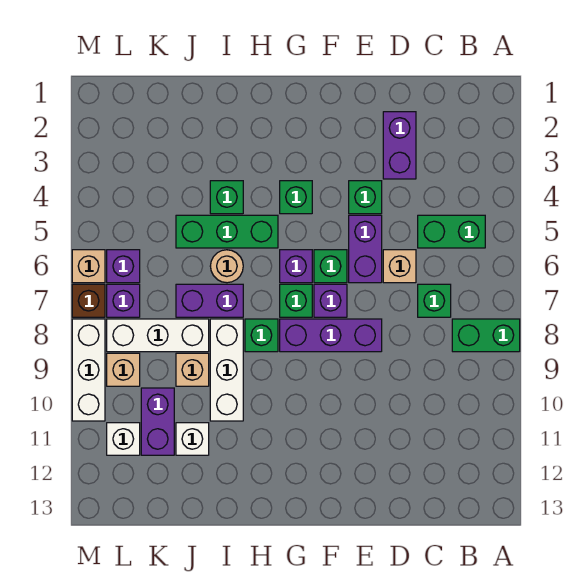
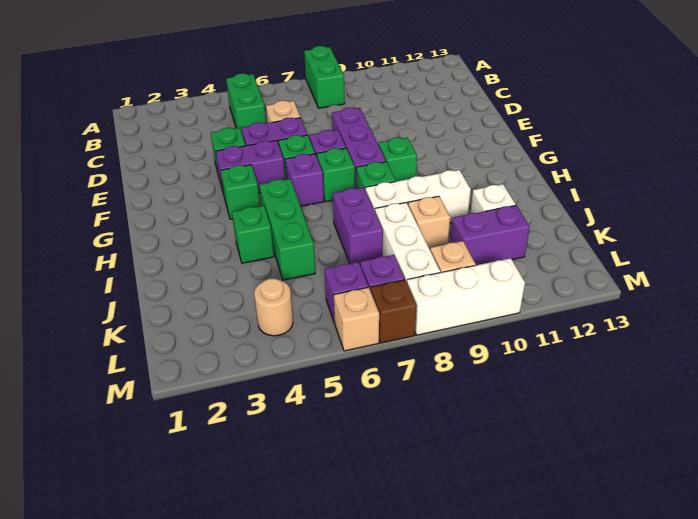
green 1x1 brick [418,284,451,317] -> green 1x1 brick moved to [379,137,417,181]
purple 1x2 brick [383,112,416,179] -> purple 1x2 brick moved to [216,140,285,194]
tan 1x1 round brick [210,250,243,283] -> tan 1x1 round brick moved to [254,279,293,336]
white 1x1 brick [107,423,140,455] -> none

